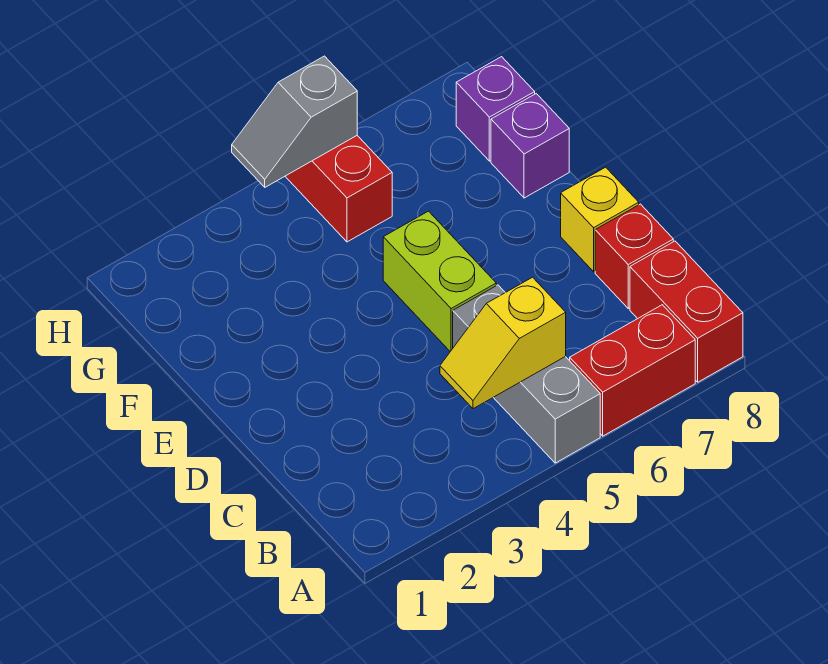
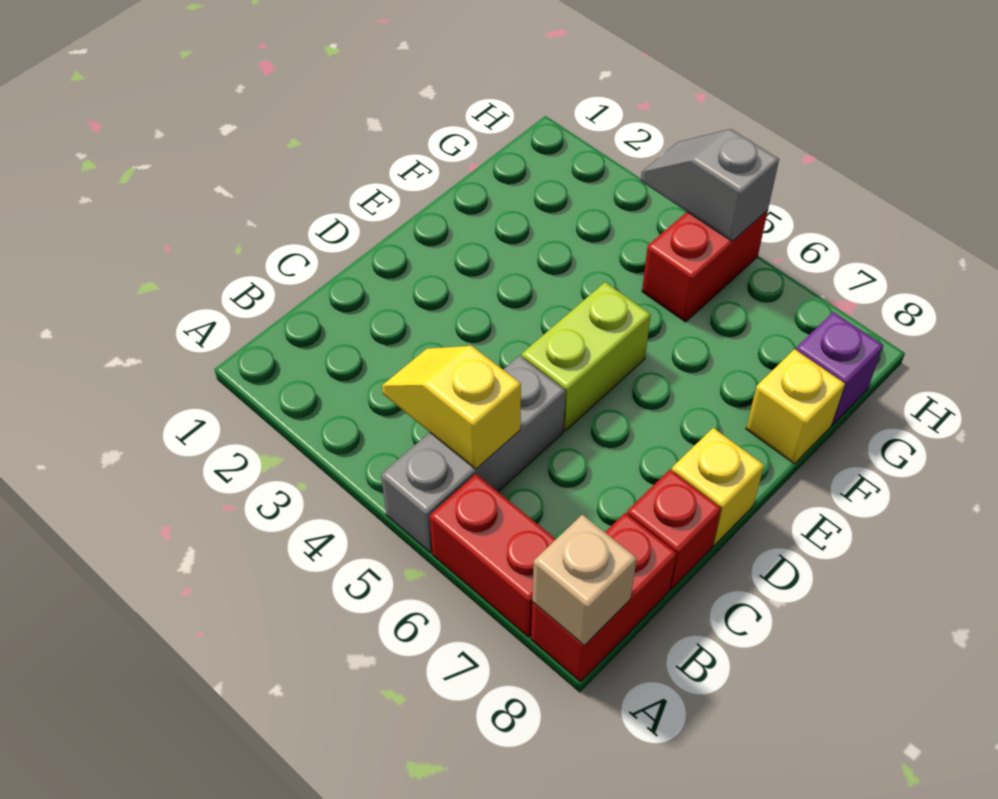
none -> tan 1x1 brick [532,515,637,646]
purple 1x1 brick [491,94,569,198] -> yellow 1x1 brick [746,349,845,464]

